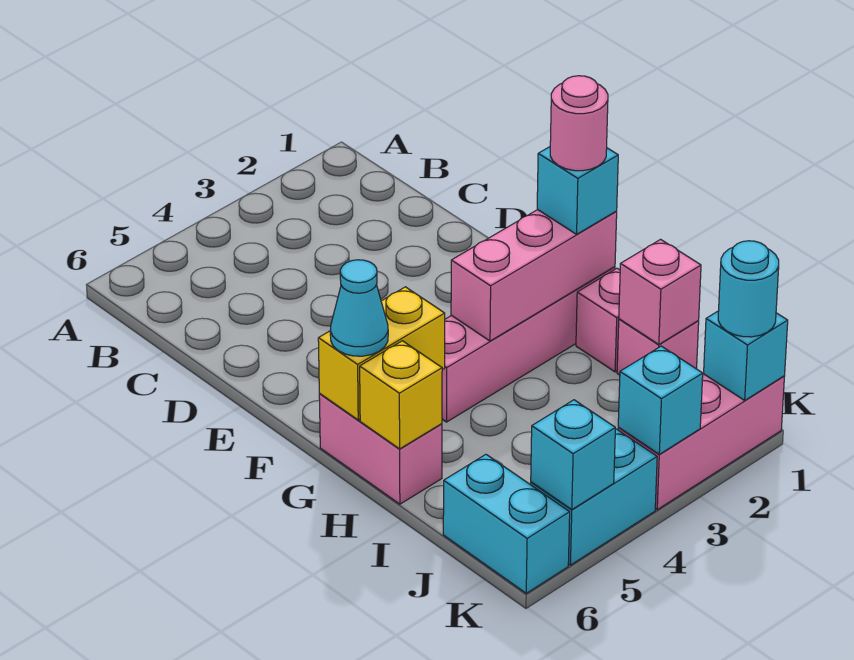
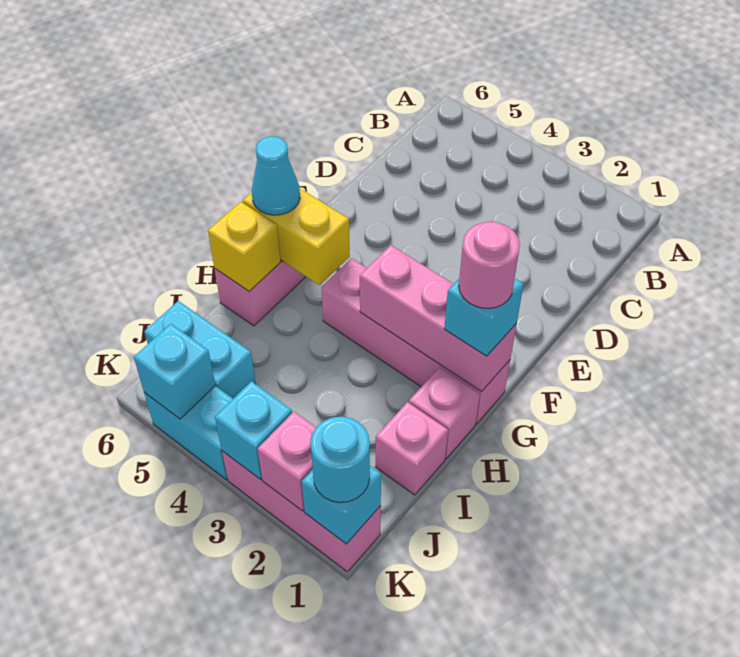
pink 1x1 brick [619,239,701,345] -> pink 1x1 brick moved to [258,412,316,511]
cyan 1x2 brick [443,455,570,593] -> cyan 1x2 brick turned to [144,301,256,399]

